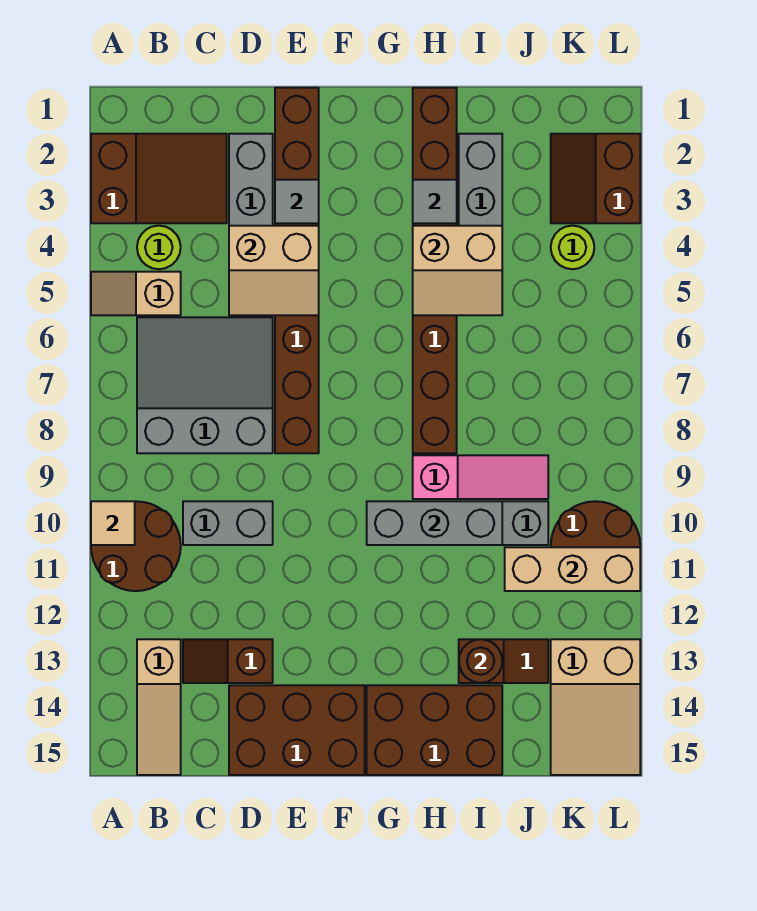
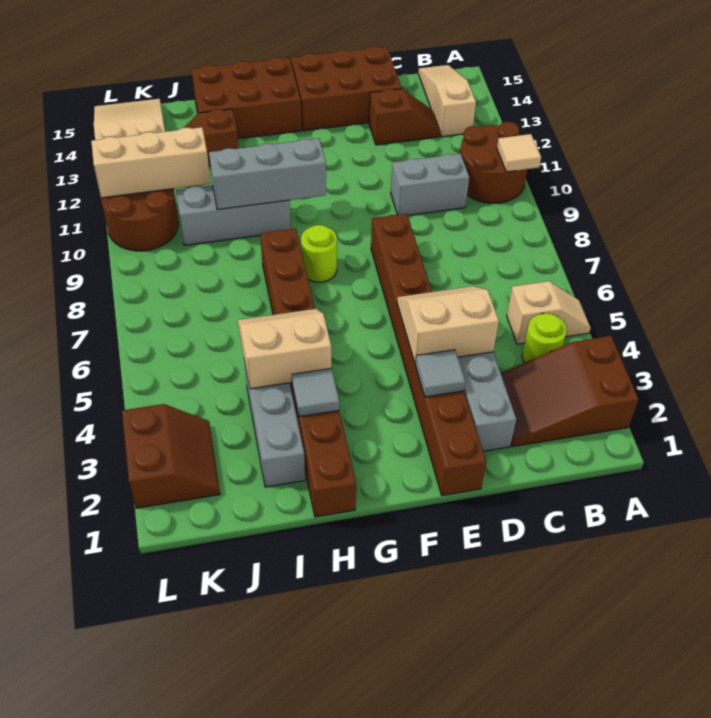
grey 3x3 slope [137,317,273,453] -> none
pink 1x3 slope [413,455,548,499] -> none
brown 1x1 round brick [459,639,502,683] -> none
lime 1x1 round brick [551,226,594,269] -> lime 1x1 round brick moved to [301,225,337,282]

